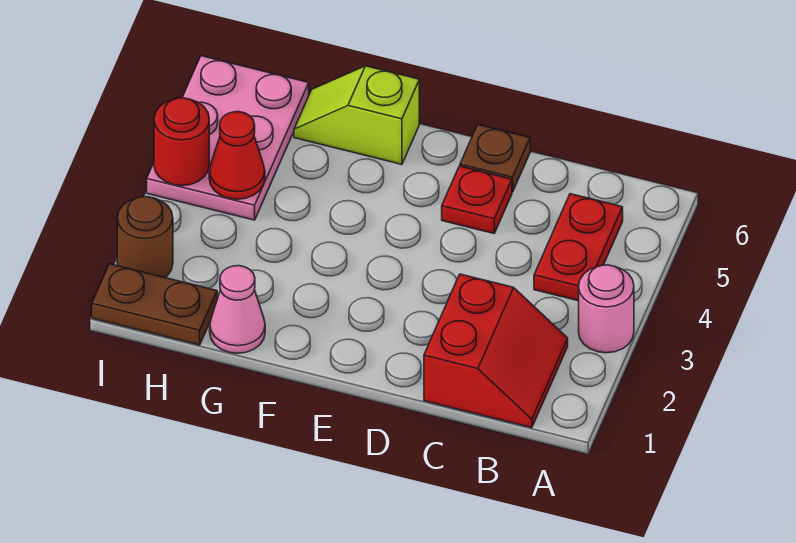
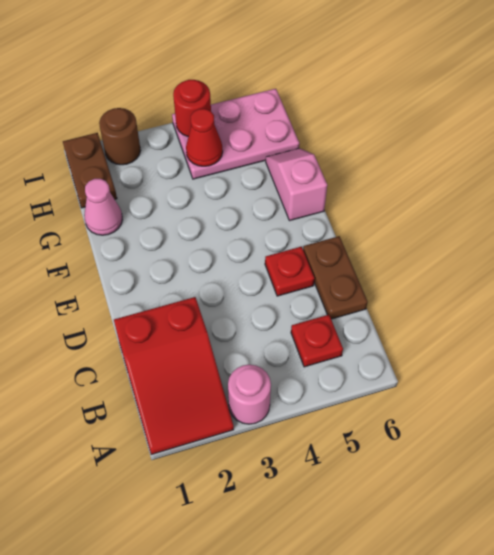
red 2x2 slope [424,274,568,428] -> red 2x3 slope [114,297,234,455]
red 1x2 plate [534,194,623,301] -> red 1x1 plate [291,315,343,367]
brown 1x1 plate [460,125,530,192] -> brown 1x2 plate [303,236,368,319]
lime 1x2 slope [294,66,419,164] -> pink 1x2 slope [266,148,327,221]

